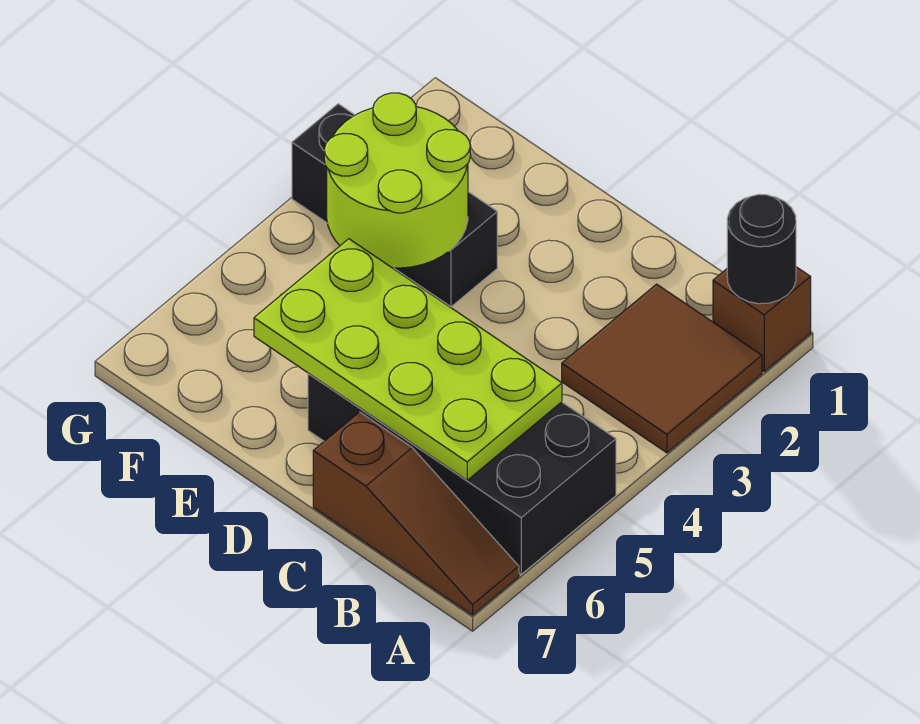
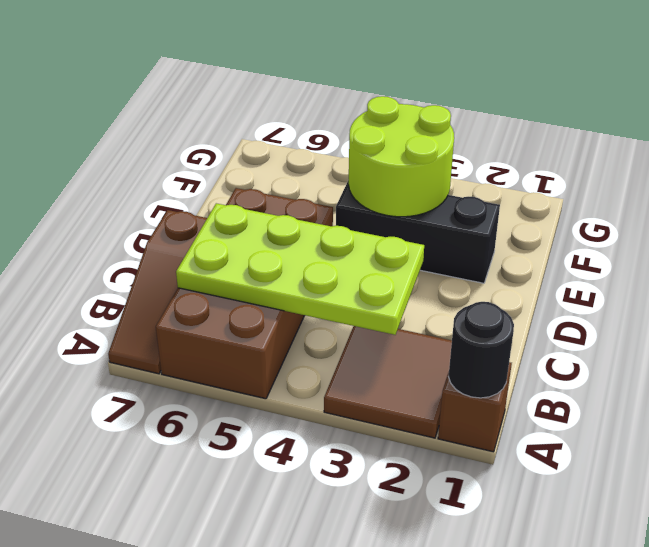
black 2x4 brick [308,373,616,574] -> brown 2x4 brick [156,188,333,399]
lime 2x4 plate [254,239,562,480] -> lime 2x4 plate turned to [176,203,424,335]
black 1x3 brick [292,104,497,307] -> black 1x3 brick turned to [336,180,500,283]

